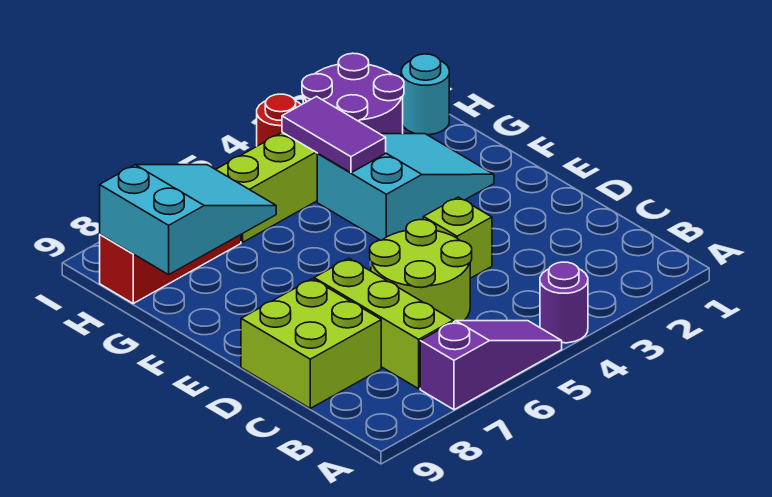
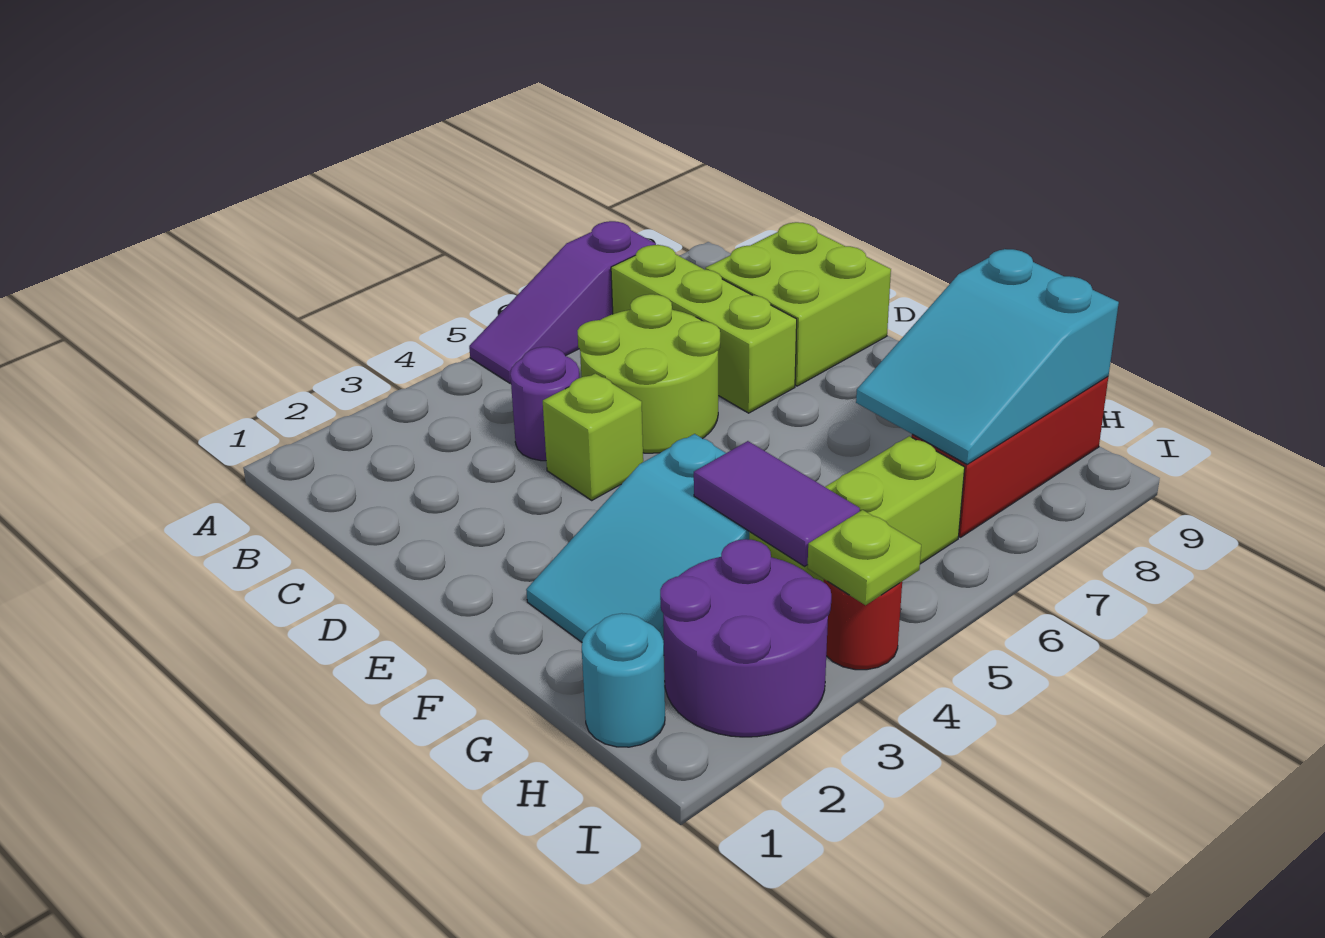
purple 1x1 round brick [540,262,588,343] -> purple 1x1 round brick moved to [510,347,579,461]
none -> lime 1x1 plate [808,510,921,605]

